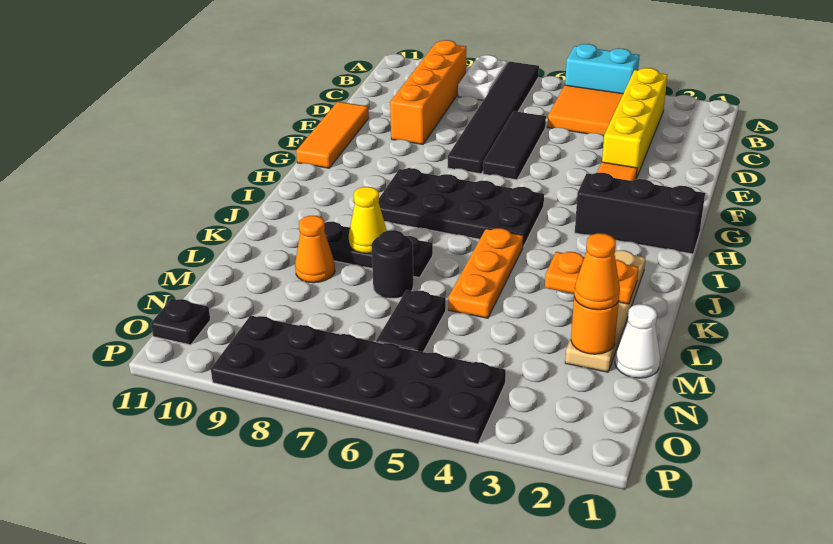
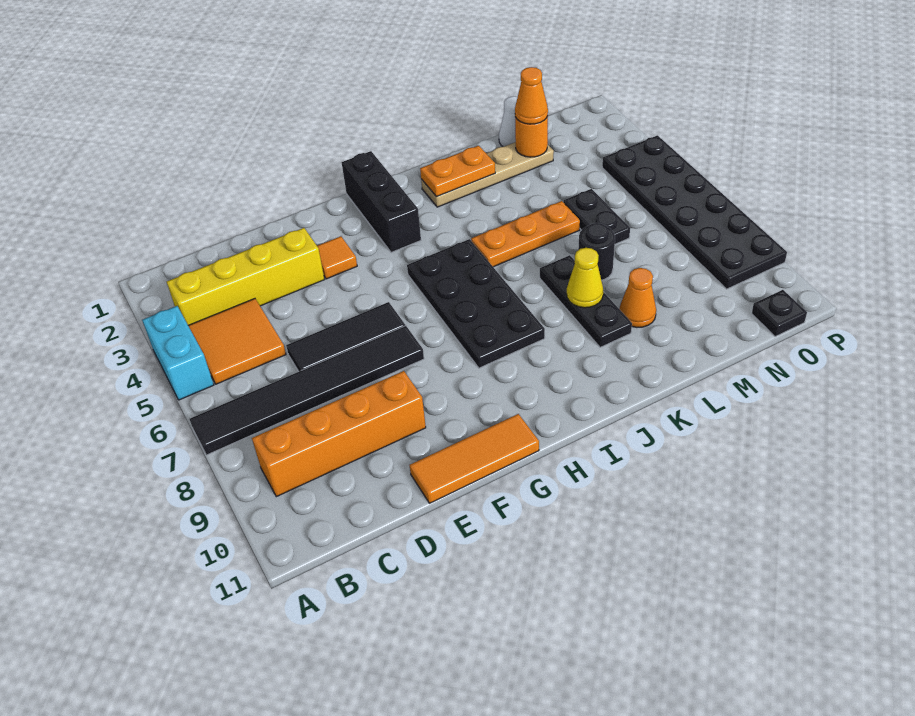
white 1x2 plate [458,55,507,100] -> none
orange 1x2 plate [545,252,639,304] -> orange 1x2 plate turned to [420,146,495,197]
black 1x2 plate [376,290,446,352] -> black 1x2 plate turned to [563,189,630,244]

